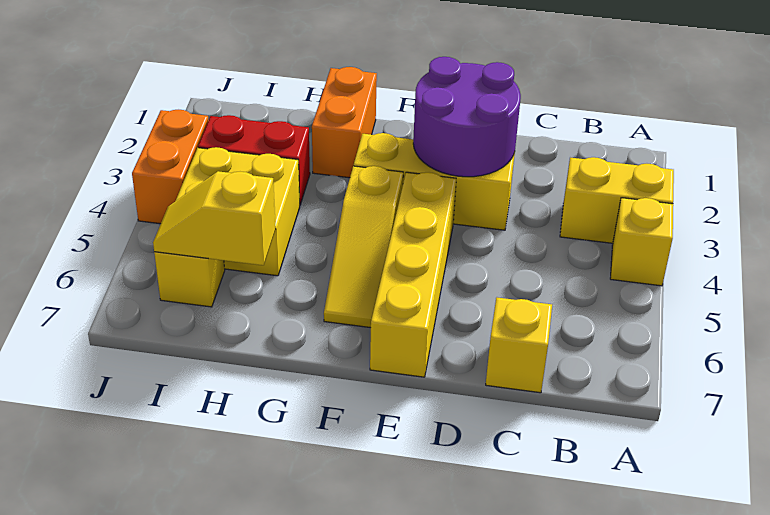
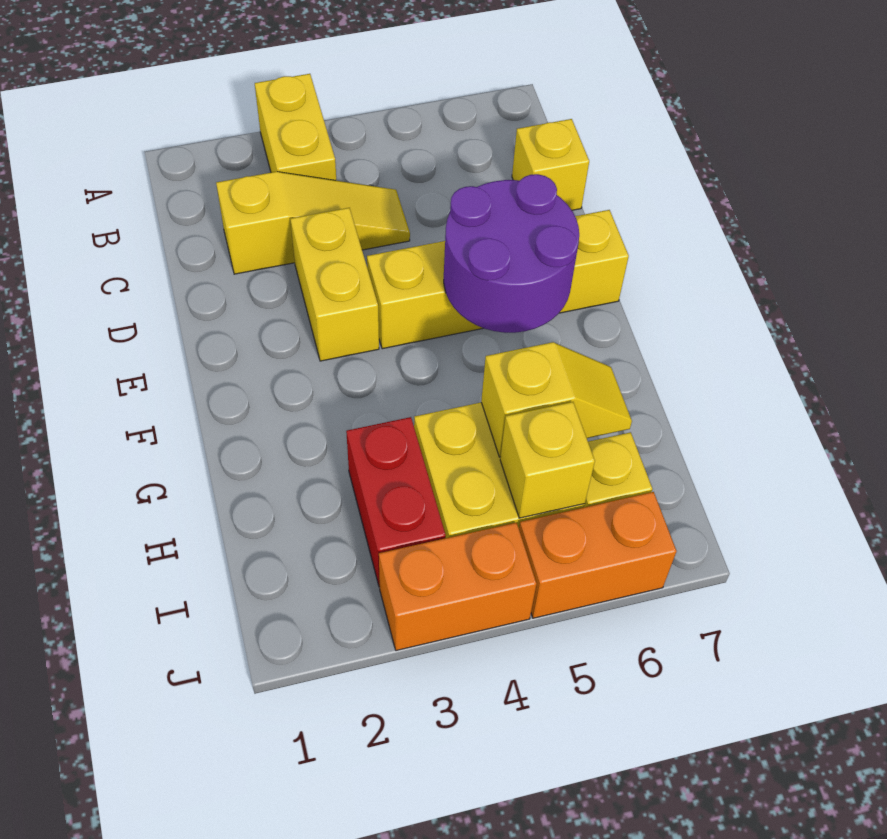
yellow 1x1 brick [610,198,673,286] -> yellow 1x1 brick moved to [500,402,595,518]
purple 2x2 round brick [413,57,521,177] -> purple 2x2 round brick moved to [444,174,579,333]
yellow 1x3 brick [354,133,515,230] -> yellow 1x2 brick [290,208,379,361]
yellow 1x3 slope [324,166,403,328] -> yellow 1x3 slope moved to [216,172,410,274]
orange 1x2 brick [312,67,377,178] -> orange 1x2 brick moved to [519,492,676,618]
yellow 1x2 slope [153,171,275,265] -> yellow 1x2 slope turned to [481,342,632,457]

